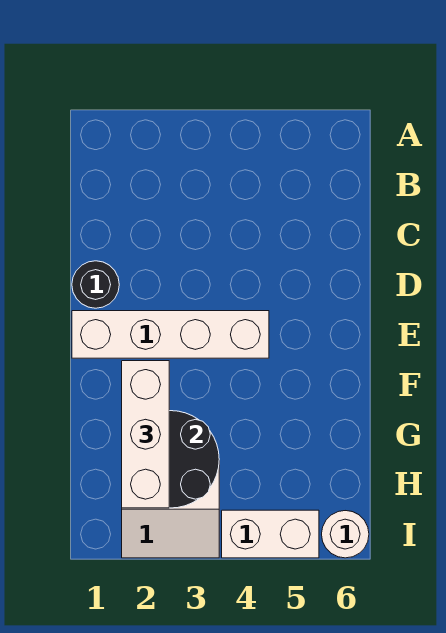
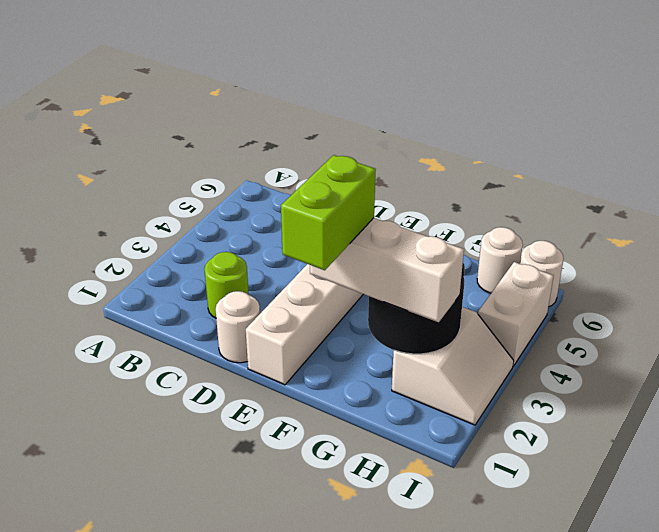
none -> lime 1x1 round brick [205,252,249,318]
black 1x1 round brick [72,261,119,308] -> white 1x1 round brick [215,291,260,363]
none -> lime 1x2 brick [281,155,376,270]
none -> white 1x1 round brick [477,227,523,293]

